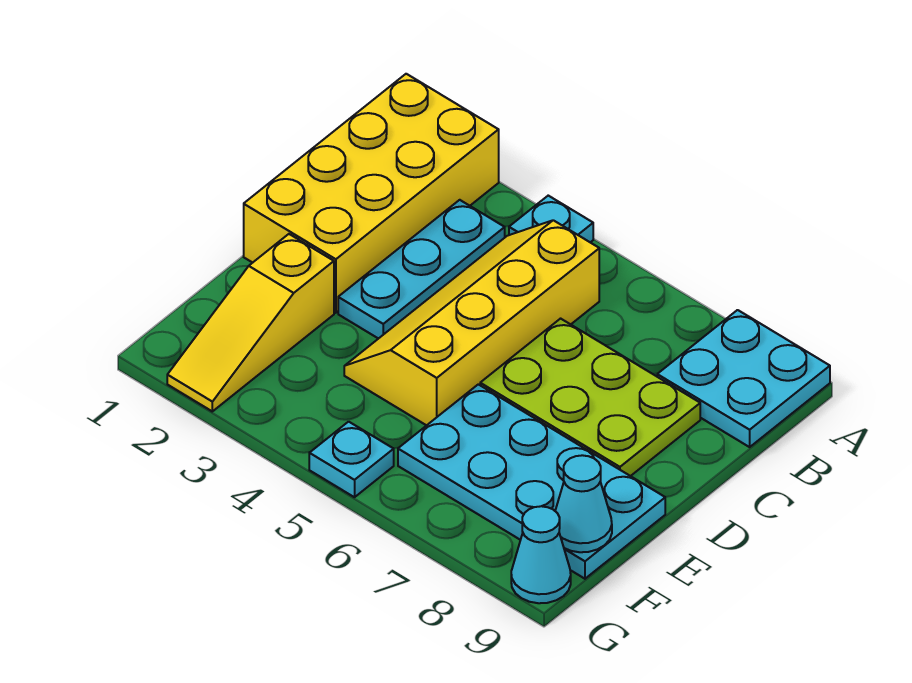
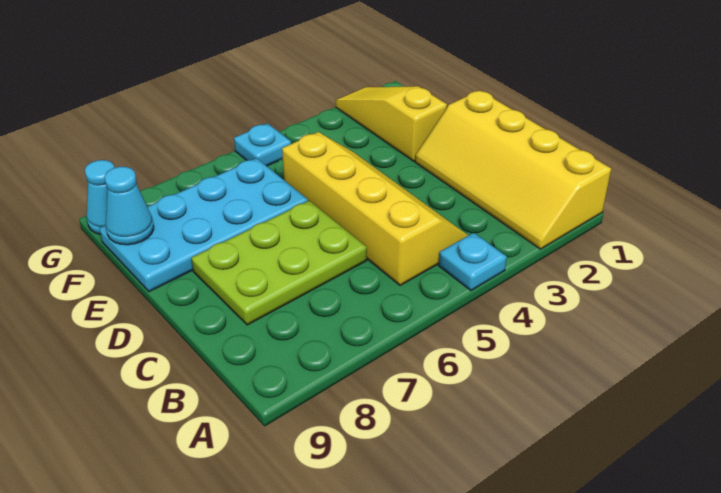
yellow 2x4 brick [244,74,499,313] -> yellow 2x4 slope [415,90,611,249]
cyan 2x2 plate [657,310,830,447] -> none
cyan 1x3 plate [338,200,505,339] -> none

